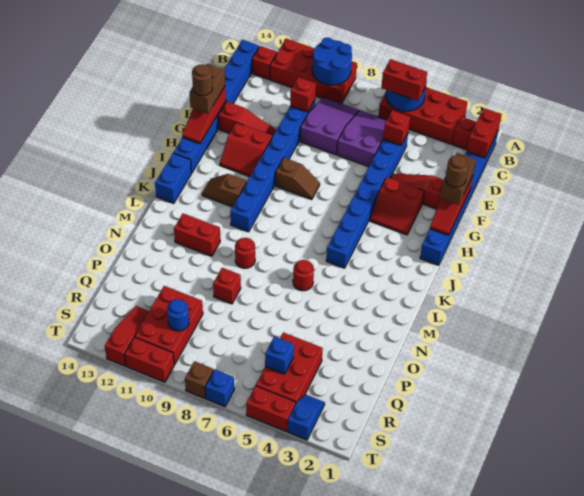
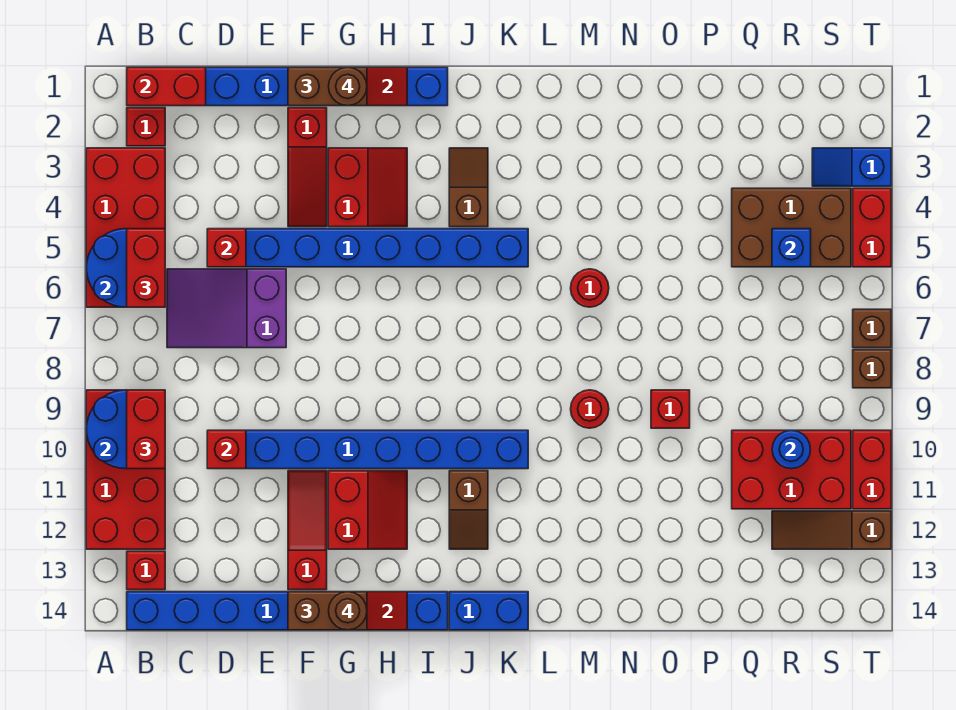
purple 2x3 slope [300,97,359,155] -> none
brown 1x2 slope [275,158,320,200] -> brown 1x2 slope moved to [449,148,488,227]
red 1x2 brick [174,214,220,256] -> red 1x2 brick moved to [127,390,165,469]
red 2x3 brick [256,332,323,403] -> brown 2x3 brick [732,188,851,267]
red 1x3 slope [105,306,149,366] -> brown 1x3 slope [772,511,891,549]
blue 1x1 brick [205,369,234,407] -> brown 1x1 brick [853,309,891,348]

